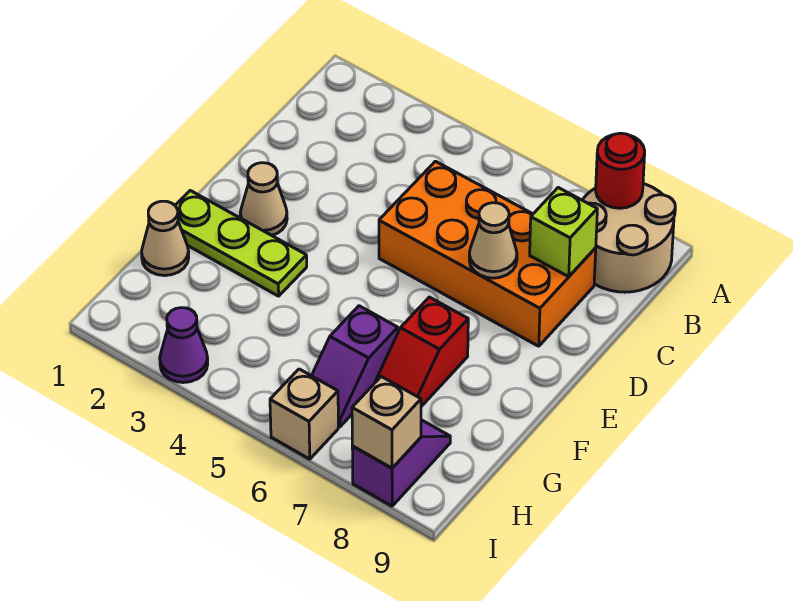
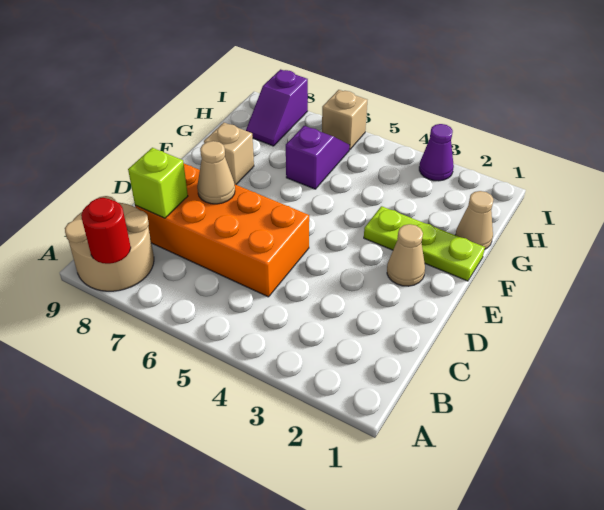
red 1x2 slope [375,297,468,407] -> none
tan 1x1 brick [352,377,421,468] -> tan 1x1 brick moved to [204,123,254,185]

